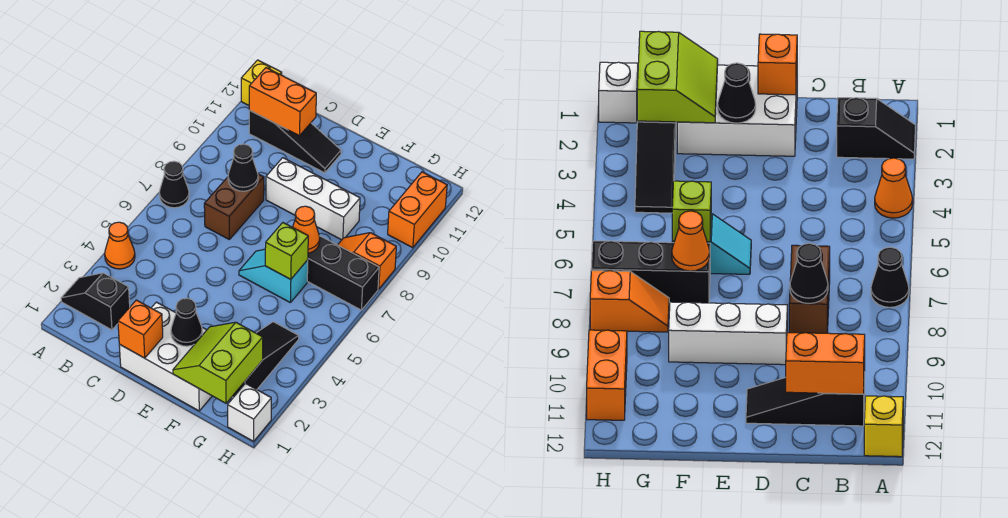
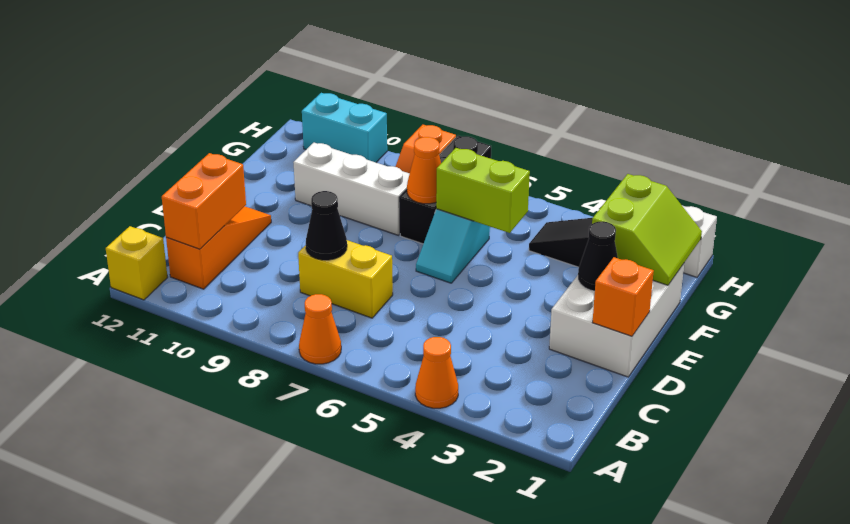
black 1x2 slope [61,273,130,330] -> none
black 1x1 cone [159,161,189,208] -> orange 1x1 cone [299,294,341,364]
black 1x3 slope [249,110,341,173] -> orange 1x3 slope [166,206,271,289]
brown 1x2 brick [204,174,264,239] -> yellow 1x2 brick [298,240,393,318]
white 1x3 brick [266,158,360,240] -> white 1x3 brick turned to [293,143,410,235]
lime 2x2 slope [173,322,263,403] -> lime 2x2 slope turned to [592,174,702,285]
lime 1x1 brick [265,223,308,279] -> lime 1x2 brick [436,148,530,233]
orange 1x2 brick [388,172,447,248] -> cyan 1x2 brick [302,93,387,162]

